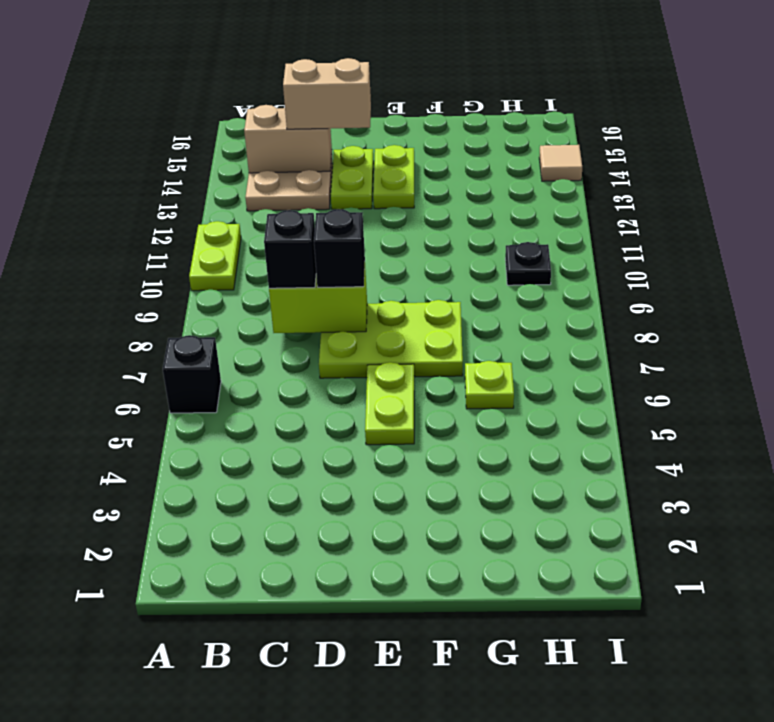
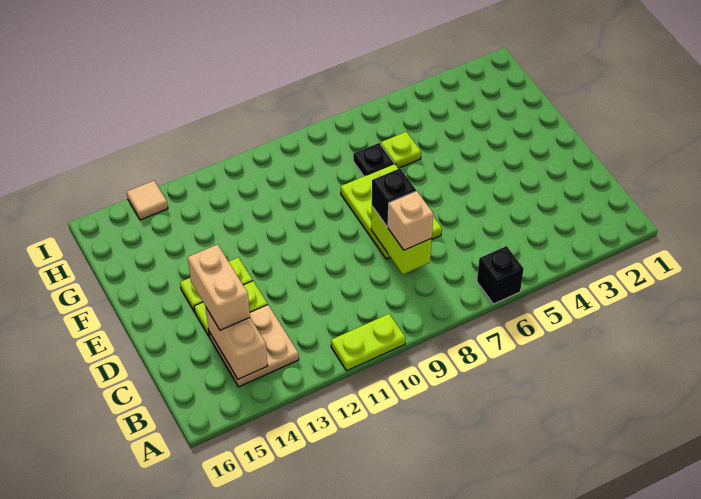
black 1x1 brick [264,210,316,288] -> tan 1x1 brick [388,191,433,250]
lime 1x2 plate [365,362,414,445] -> none
black 1x1 plate [505,242,551,285] -> black 1x1 plate moved to [353,143,394,176]

